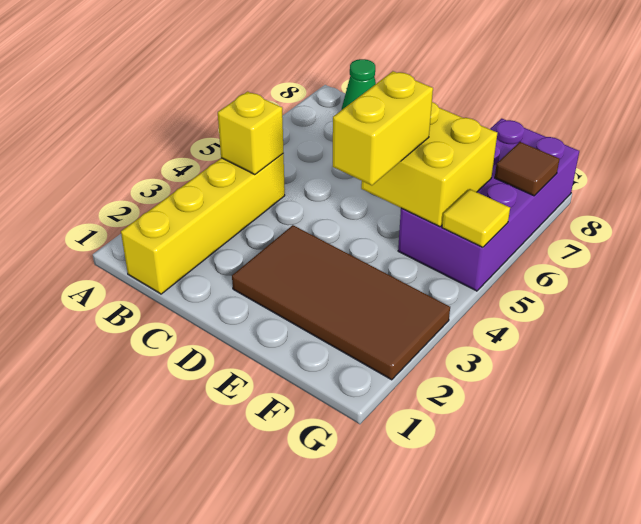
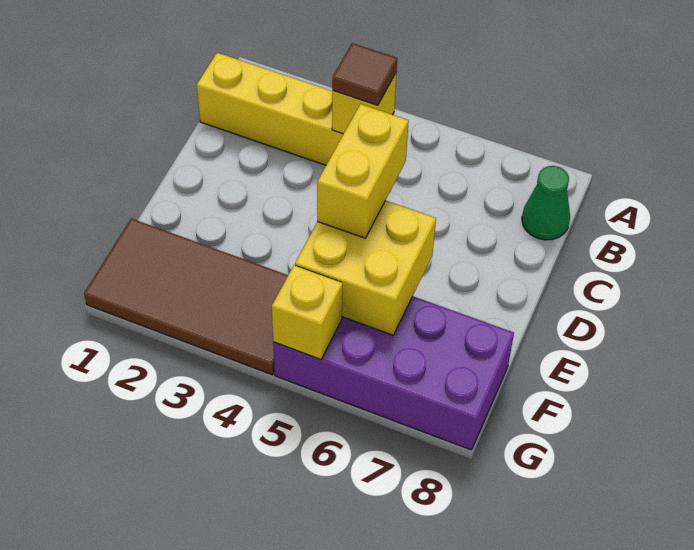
brown 2x4 tile [232,225,450,380] -> brown 2x4 tile turned to [84,218,288,375]
yellow 1x2 brick [333,71,433,185] -> yellow 1x2 brick turned to [317,104,409,238]
yellow 1x1 tile [442,189,510,248] -> yellow 1x1 brick [272,265,343,360]
brown 1x1 tile [495,142,559,196] -> brown 1x1 tile moved to [332,43,397,105]

